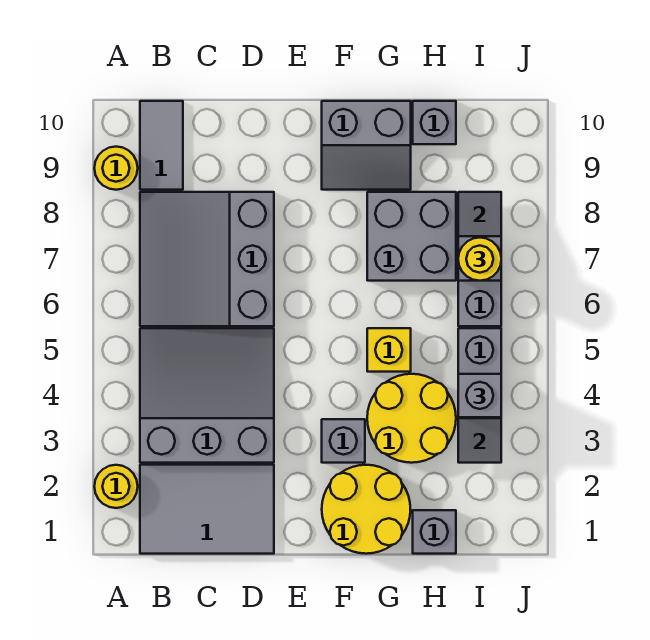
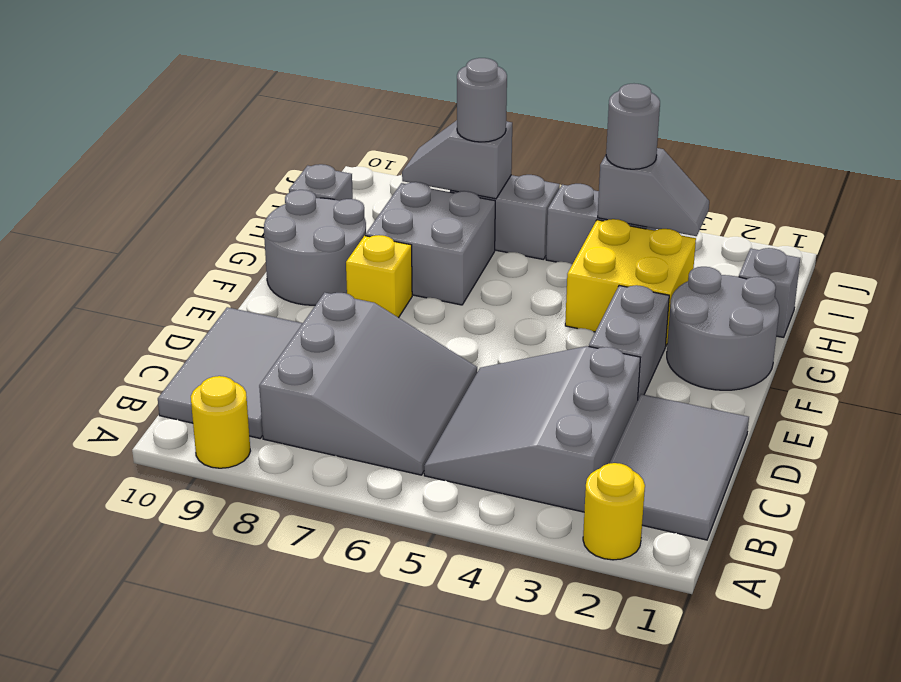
grey 3x3 slope [140,192,274,326] -> grey 3x3 slope turned to [259,293,477,475]
grey 1x2 tile [140,101,183,190] -> grey 2x3 tile [158,307,303,438]
yellow 2x2 round brick [322,465,411,554] -> grey 2x2 round brick [667,267,779,390]
grey 1x1 brick [322,419,365,463] -> grey 1x2 brick [589,285,669,399]
grey 2x2 slope [322,101,411,190] -> grey 2x2 round brick [264,190,366,305]
yellow 2x2 round brick [367,374,456,463] -> yellow 2x2 brick [565,219,696,345]
yellow 1x1 brick [367,328,411,372] -> yellow 1x1 brick moved to [346,235,412,318]
grey 1x1 brick [458,374,501,417] -> grey 1x1 round brick [606,84,660,169]
yellow 1x1 round brick [458,238,501,281] -> grey 1x1 round brick [457,58,507,142]

